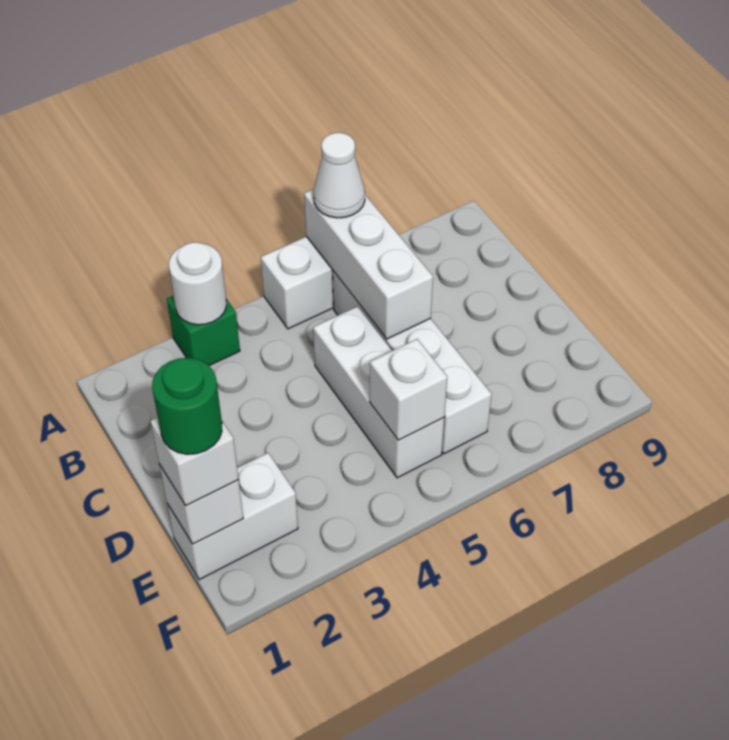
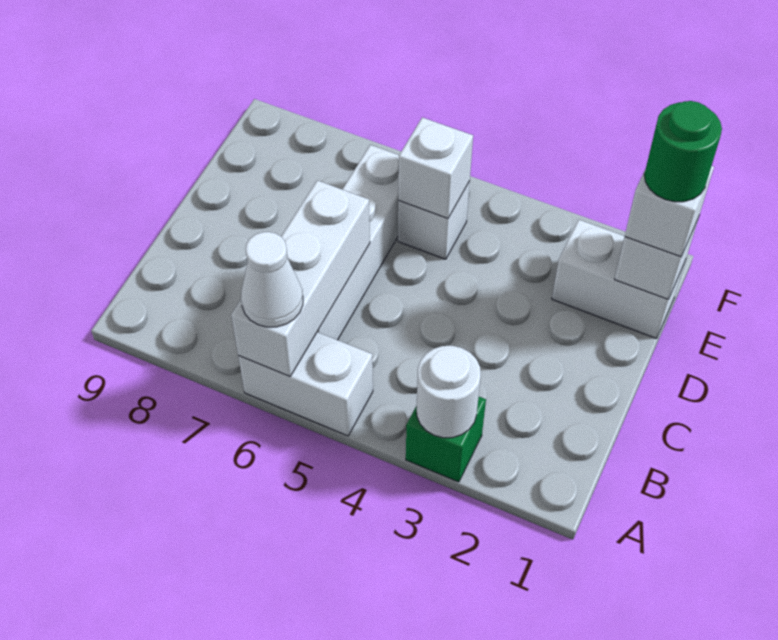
white 1x3 brick [313,306,444,478] -> white 1x1 brick [398,181,470,259]

